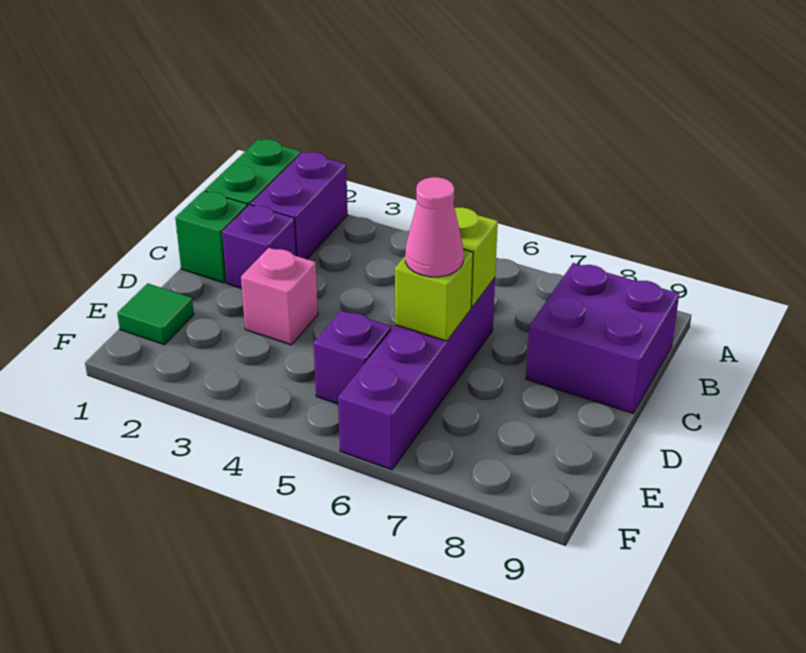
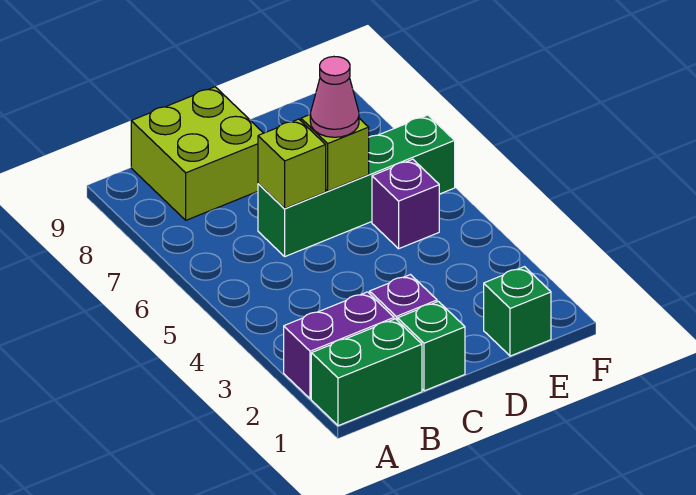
purple 2x2 brick [526,263,679,413] -> lime 2x2 brick [131,87,263,220]
purple 1x4 brick [338,278,495,470] -> green 1x4 brick [258,115,455,256]
pink 1x1 brick [241,248,318,345] -> none
green 1x1 tile [117,283,194,345] -> green 1x1 brick [484,267,551,356]

